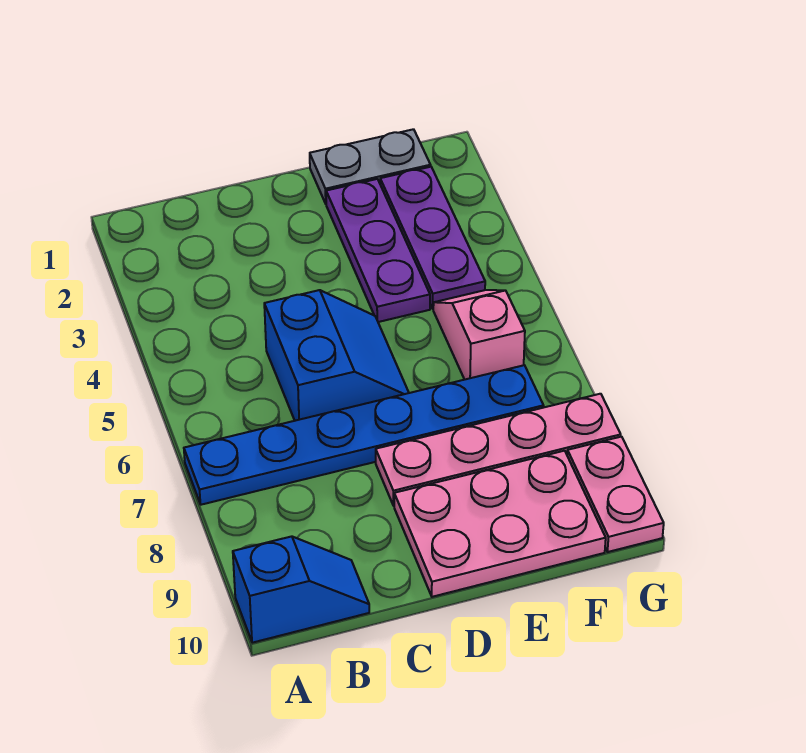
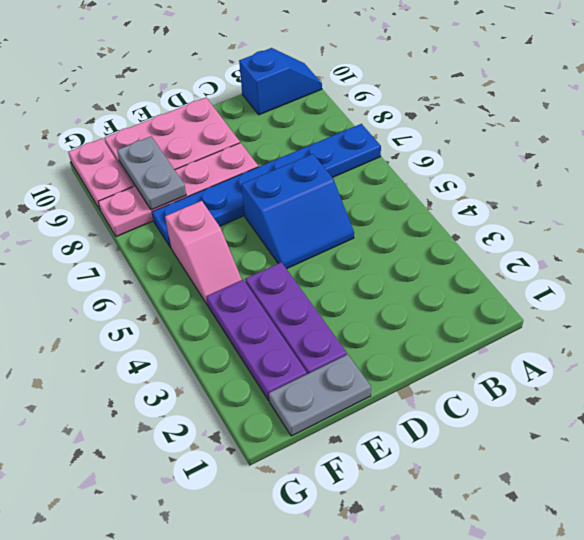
blue 1x2 slope [233,536,369,643] -> blue 1x2 slope turned to [239,48,322,115]
blue 2x2 slope [264,290,409,421] -> blue 2x2 slope turned to [242,154,354,269]
none -> grey 1x2 plate [117,136,186,210]

